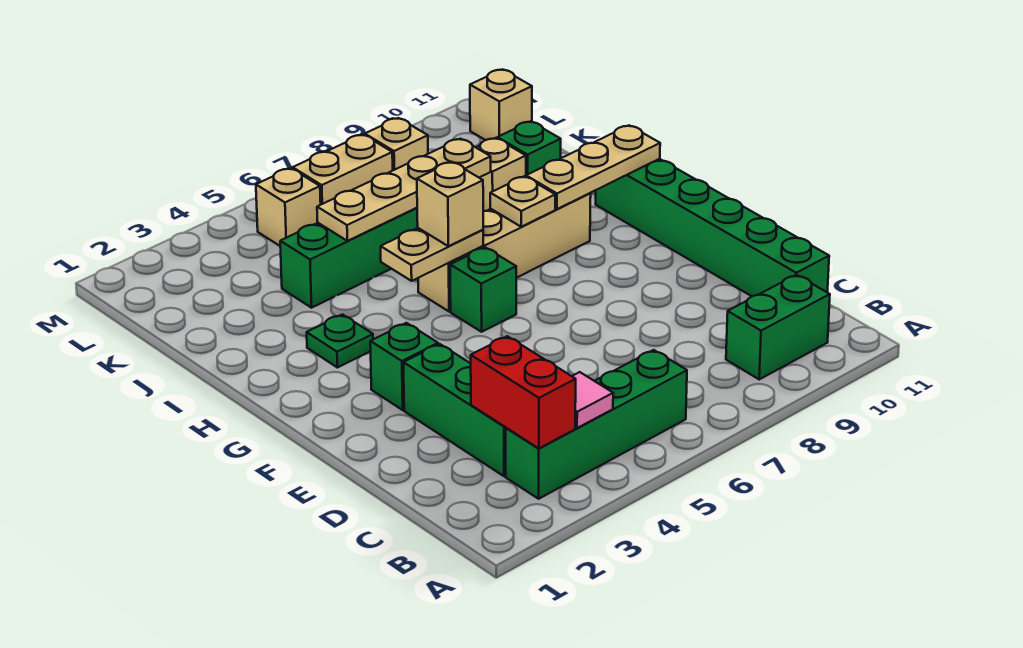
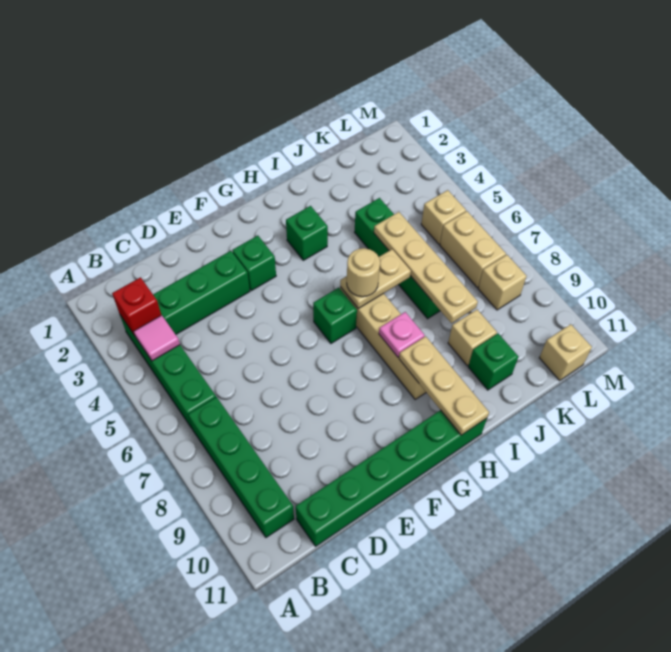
red 1x2 brick [471,336,576,448] -> red 1x1 brick [112,277,161,335]
green 1x2 brick [726,275,830,379] -> green 1x4 brick [188,397,294,537]
green 1x1 plate [307,315,373,368] -> green 1x1 brick [286,206,328,260]
tan 1x2 plate [381,228,483,281] -> tan 1x2 plate turned to [340,249,411,309]
tan 1x1 brick [417,162,483,246] -> tan 1x1 round brick [347,248,380,297]
tan 1x1 plate [490,176,555,227] -> pink 1x1 plate [379,312,425,357]

